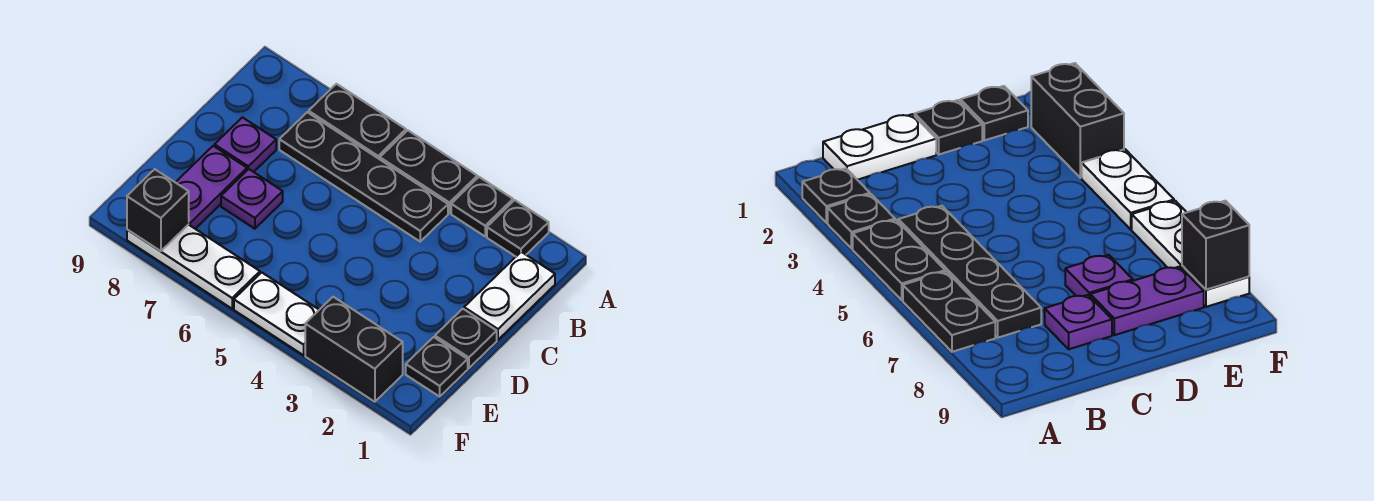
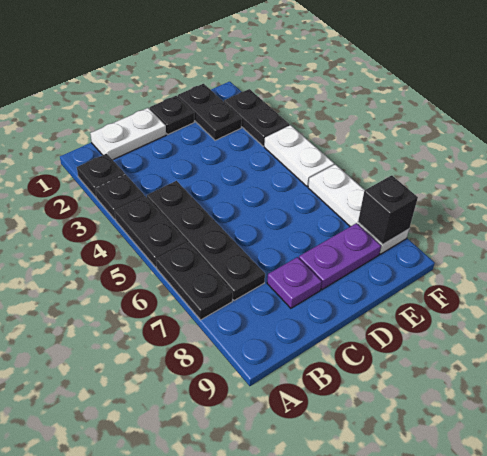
purple 1x1 plate [221,169,283,229] -> none
black 1x1 plate [406,337,468,397] -> black 1x2 plate [178,84,242,140]
black 1x2 brick [305,297,403,402] -> black 1x2 plate [224,89,290,146]

